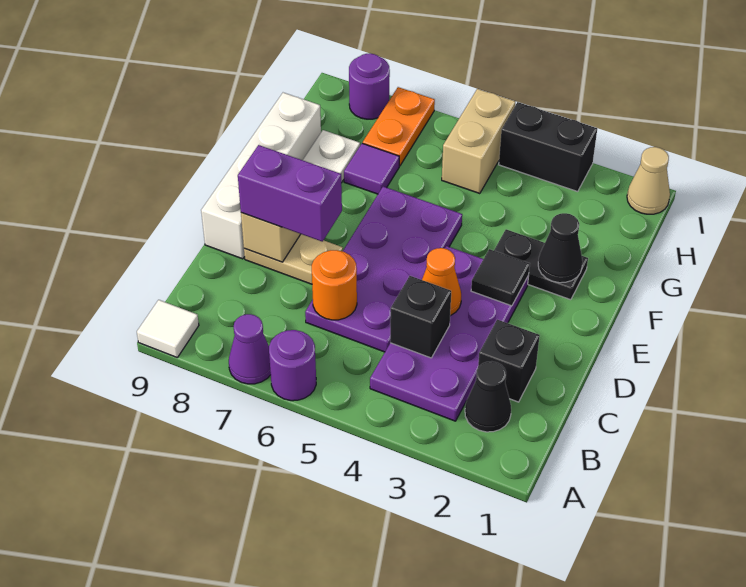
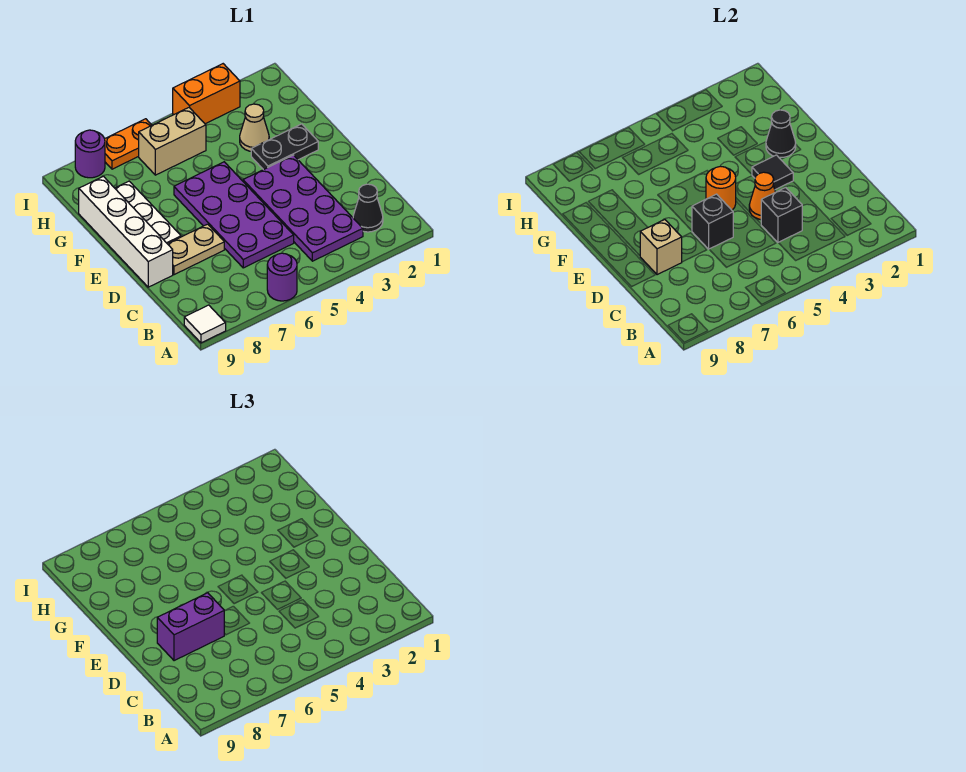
purple 1x1 cone [229,314,271,384] -> none
black 1x1 brick [478,320,540,402] -> black 1x1 brick moved to [692,194,733,249]
orange 1x1 round brick [312,250,357,320] -> orange 1x1 round brick moved to [706,166,736,210]
purple 1x1 tile [344,143,399,194] -> none
tan 1x2 brick [442,89,515,194] -> tan 1x2 brick turned to [139,108,206,175]
orange 1x2 plate [363,87,435,166] -> orange 1x2 plate turned to [105,119,152,169]
tan 1x1 cone [627,147,670,214] -> tan 1x1 cone moved to [240,104,269,151]
black 1x2 brick [499,102,597,192] -> orange 1x2 brick [173,64,240,124]

